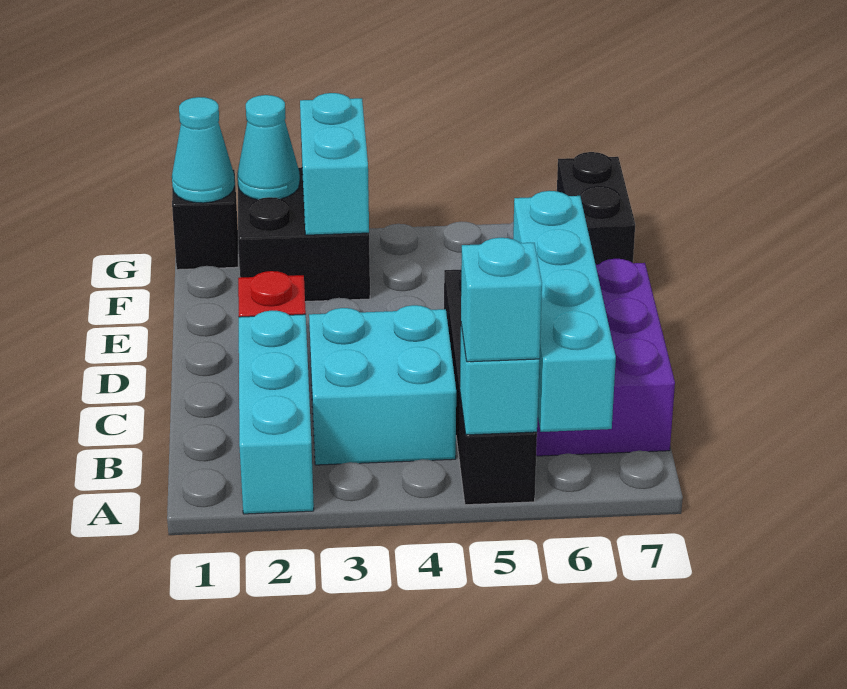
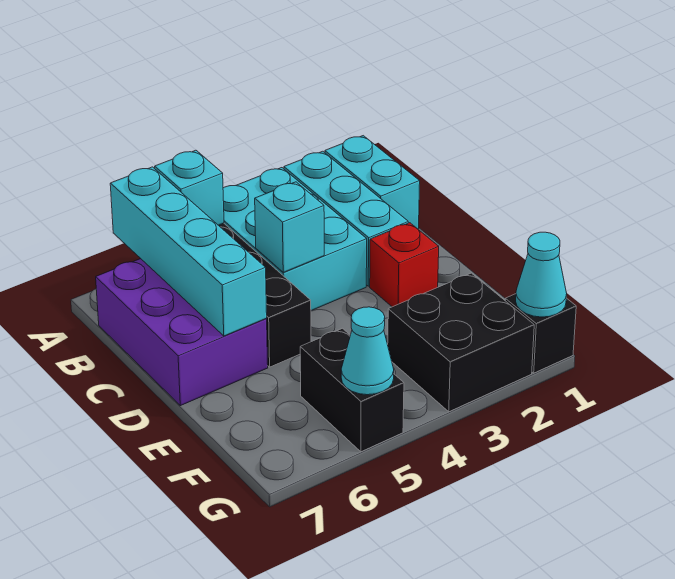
cyan 1x1 brick [461,238,542,362] -> cyan 1x1 brick moved to [255,182,324,272]
cyan 2x2 brick [309,305,456,465] -> cyan 2x3 brick [223,168,367,311]
cyan 1x2 brick [300,93,369,235] -> cyan 1x2 brick moved to [325,136,420,229]
black 1x2 brick [557,152,635,265] -> black 1x2 brick moved to [300,328,404,452]
cyan 1x1 cone [237,95,300,200] -> cyan 1x1 cone moved to [341,307,394,395]

